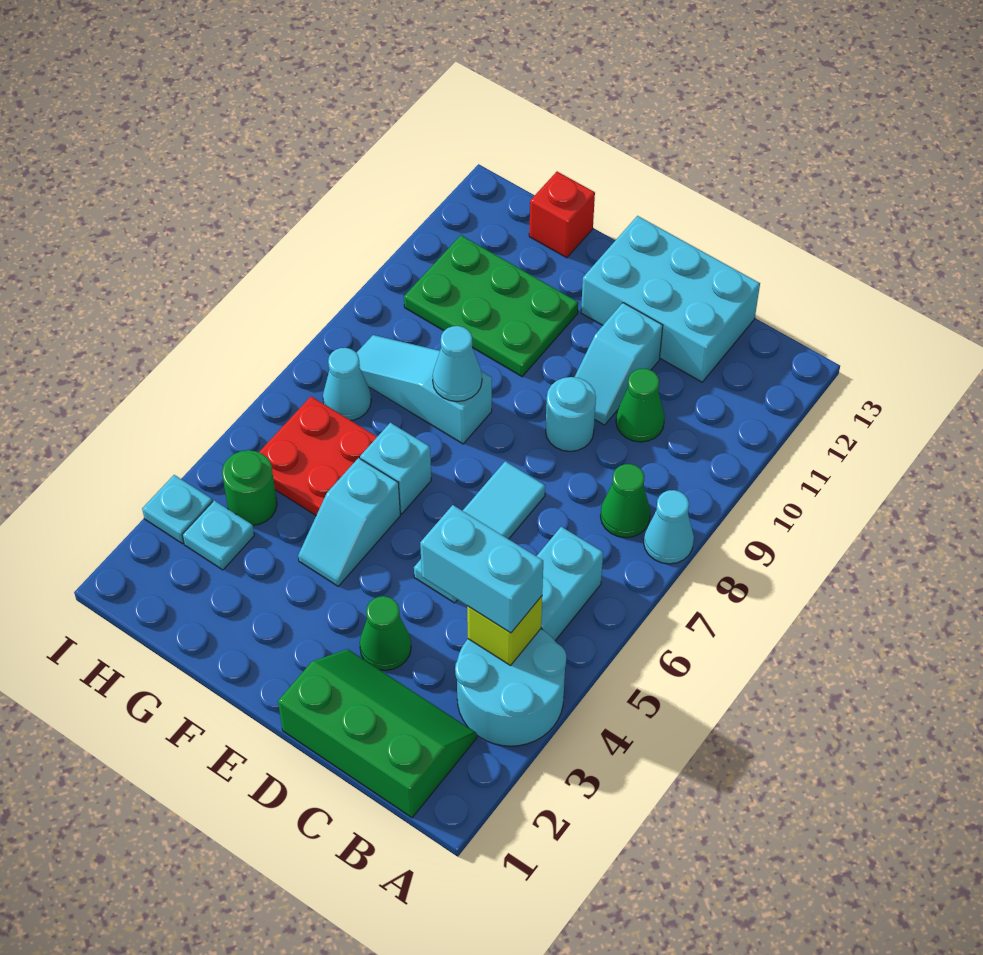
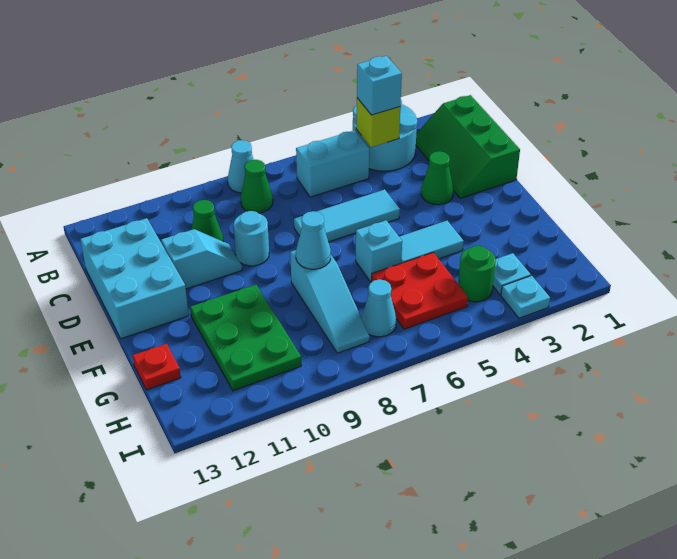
cyan 1x2 brick [420,505,543,633] -> cyan 1x1 brick [357,56,402,115]
cyan 1x2 slope [298,458,400,586] -> cyan 1x2 tile [399,221,464,263]
red 1x1 brick [529,172,595,258] -> red 1x1 plate [132,344,181,390]

